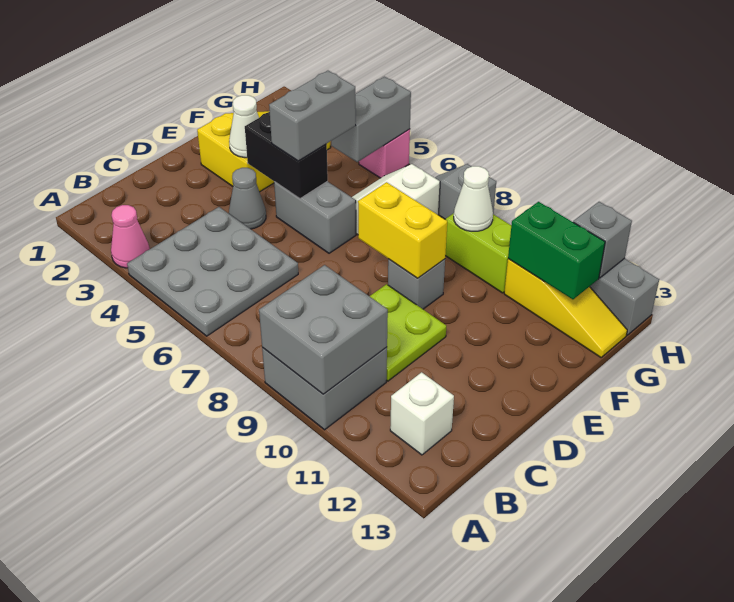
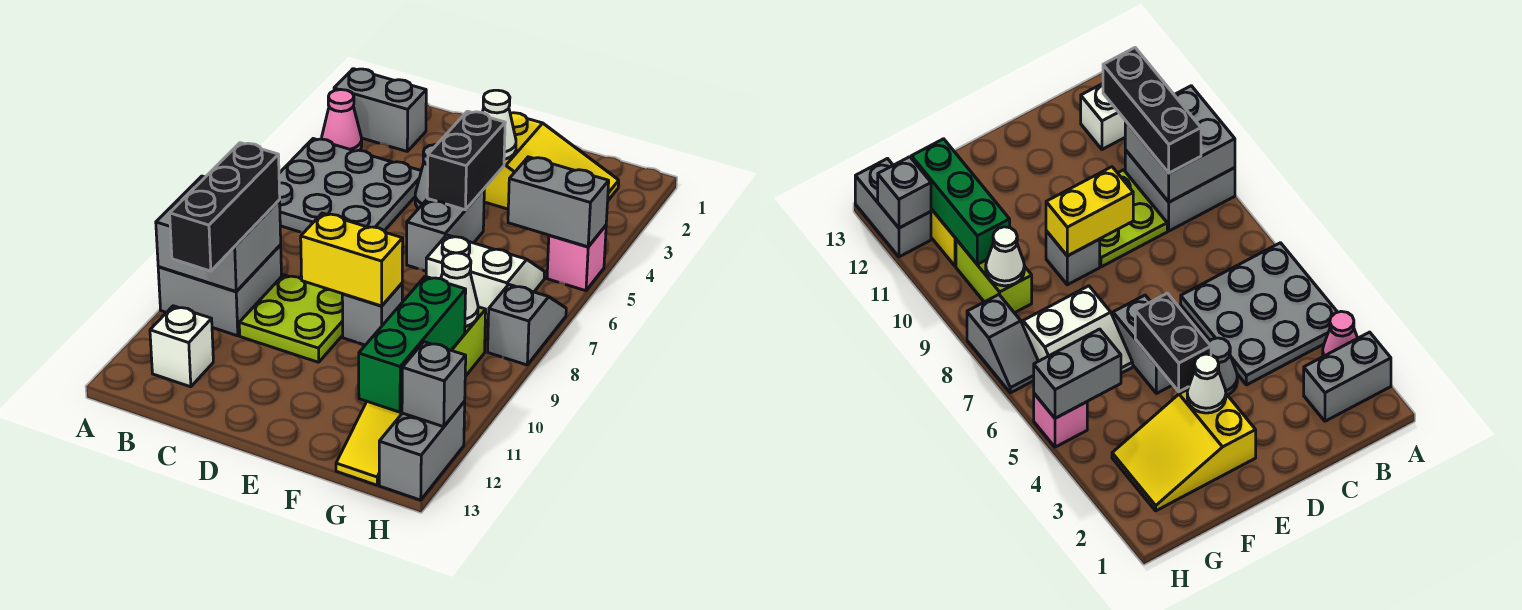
none -> black 1x3 brick [170,143,280,271]
grey 1x2 brick [269,71,356,161] -> grey 1x2 brick moved to [334,69,426,151]
yellow 1x2 brick [358,182,447,278] -> yellow 1x2 brick turned to [301,213,403,306]
green 1x2 brick [508,202,605,299] -> green 1x3 brick [359,276,466,412]

